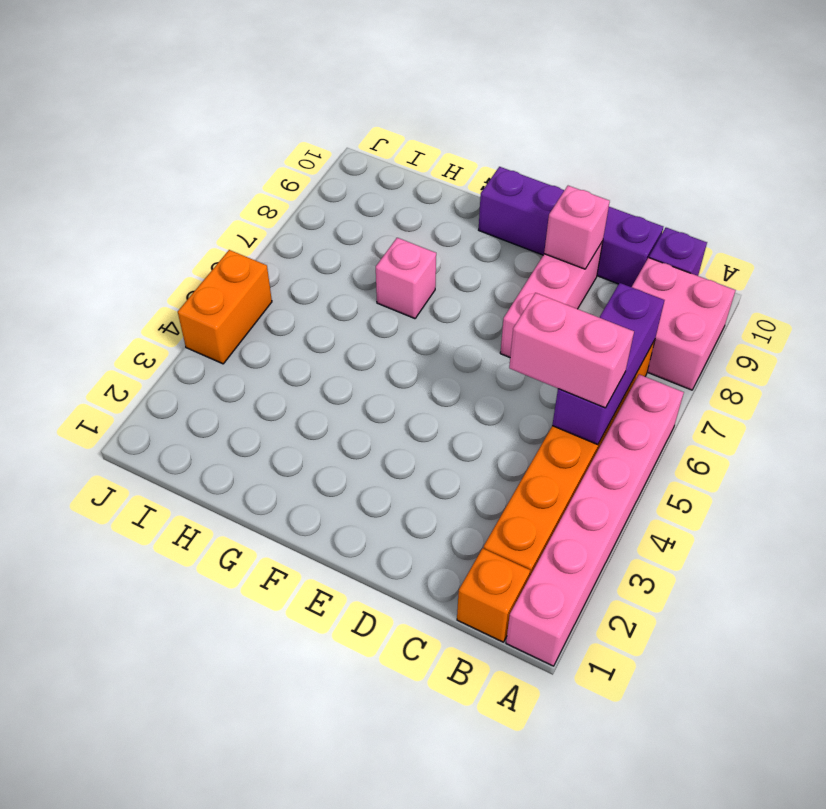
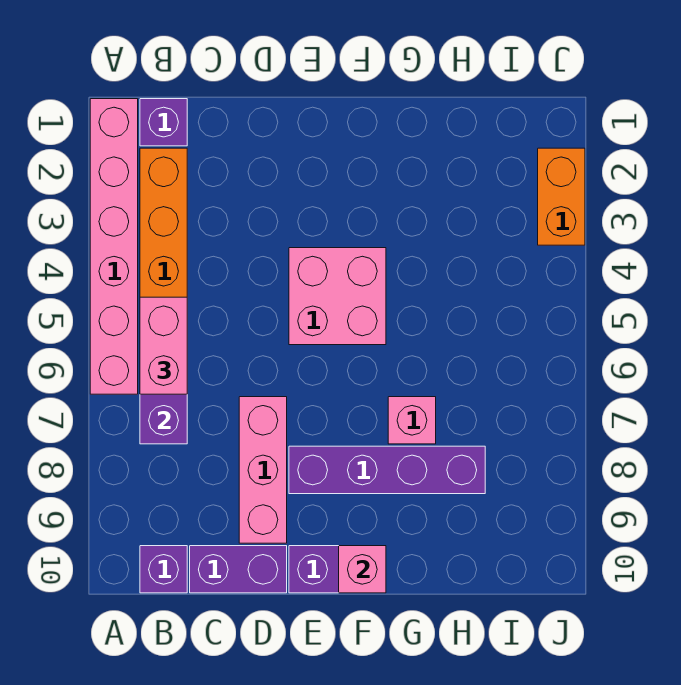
pink 2x2 brick [632,258,736,390] -> pink 2x2 brick moved to [289,248,386,345]
orange 1x1 brick [457,548,530,642] -> purple 1x1 brick [140,99,187,146]
pink 1x2 brick [509,293,634,408] -> pink 1x2 brick turned to [140,297,187,394]
pink 1x1 brick [544,186,610,269] -> pink 1x1 brick moved to [339,546,386,593]
none -> purple 1x4 brick [289,446,485,494]
orange 1x2 brick [178,250,272,364] -> orange 1x2 brick moved to [538,148,585,245]

